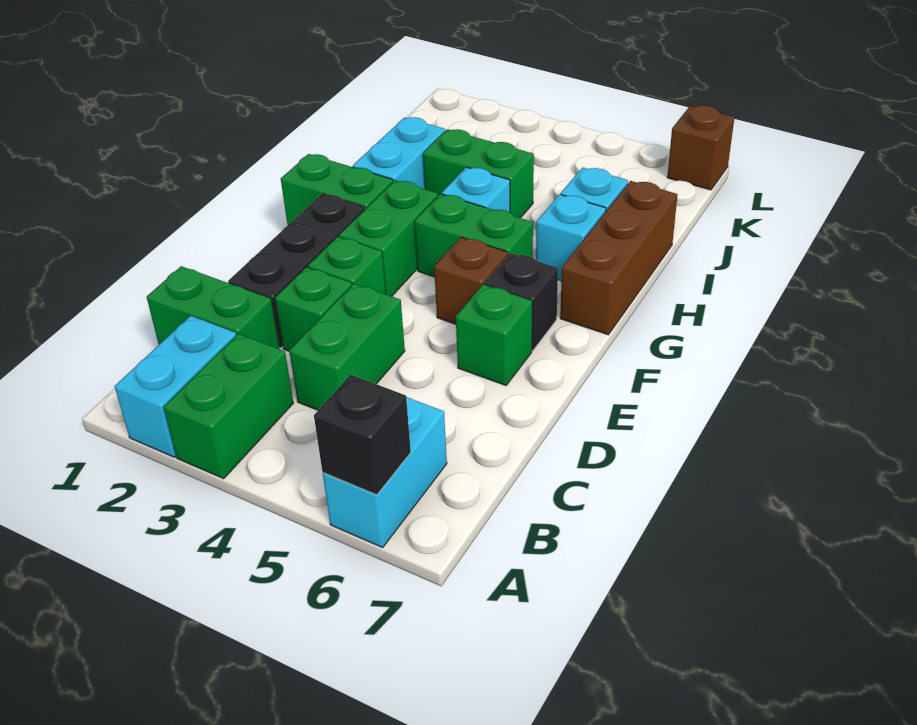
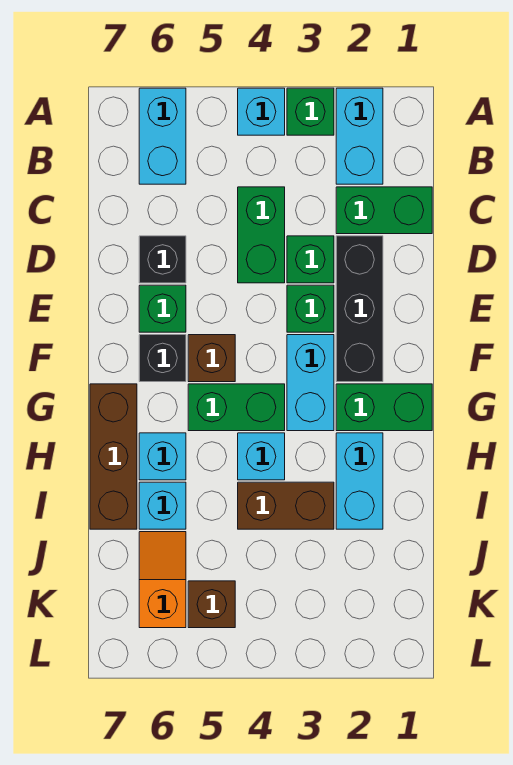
green 1x2 brick [164,334,293,479] -> green 1x1 brick [287,88,334,135]
none -> cyan 1x1 brick [238,88,285,135]
black 1x1 brick [314,375,411,495] -> black 1x1 brick moved to [139,236,186,283]
green 1x2 brick [339,180,438,296] -> cyan 1x2 brick [287,335,334,431]
green 1x2 brick [423,129,534,218] -> brown 1x2 brick [238,482,334,529]
none -> orange 1x2 slope [139,532,186,628]
brown 1x1 brick [667,105,734,190] -> brown 1x1 brick moved to [188,581,235,628]

